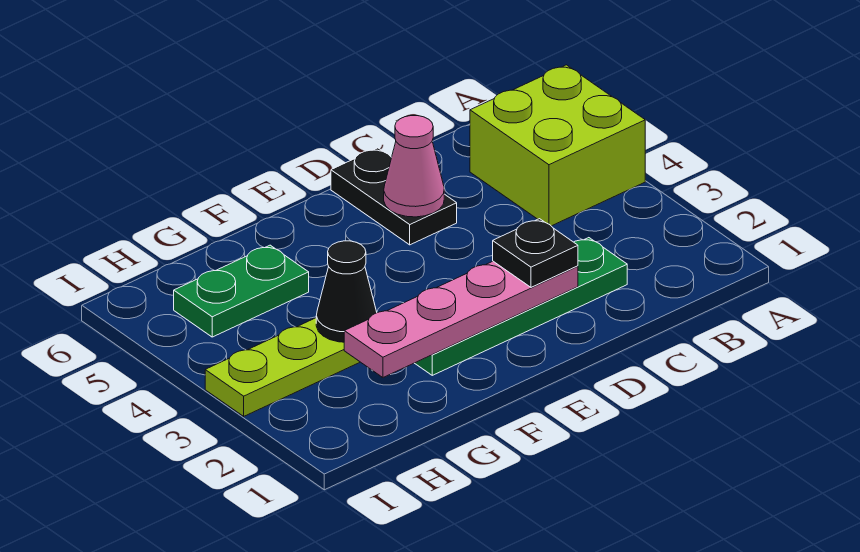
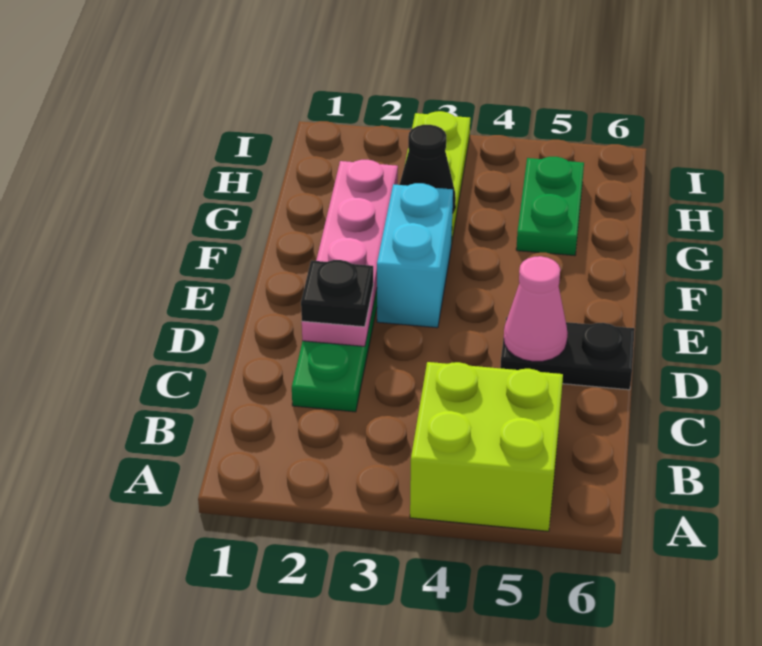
none -> cyan 1x2 brick [377,183,453,328]

